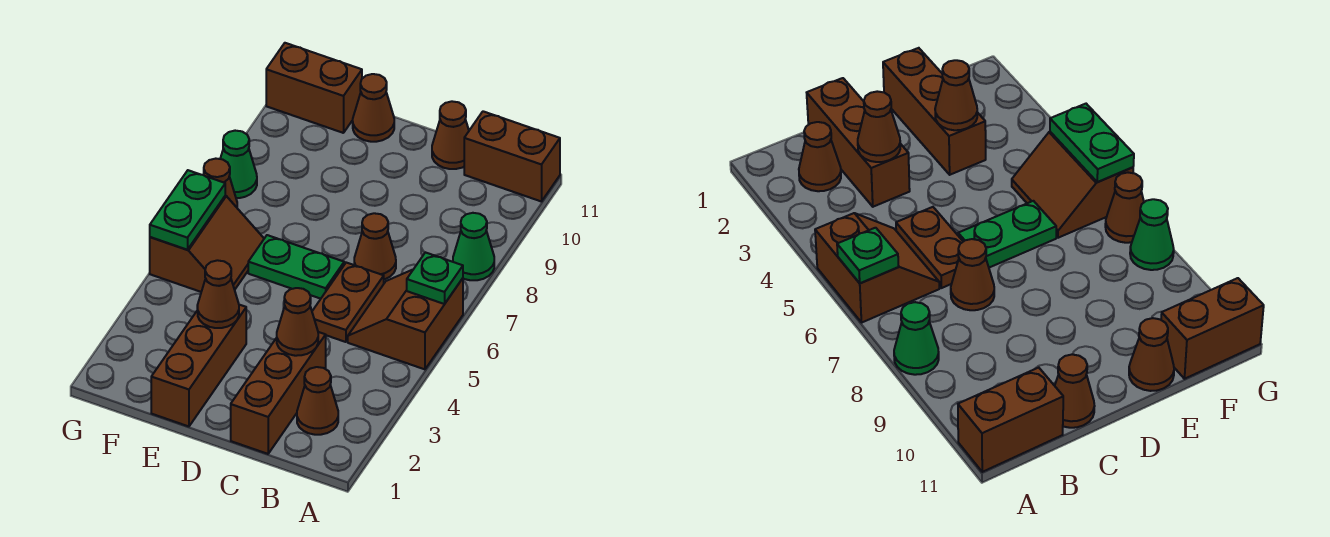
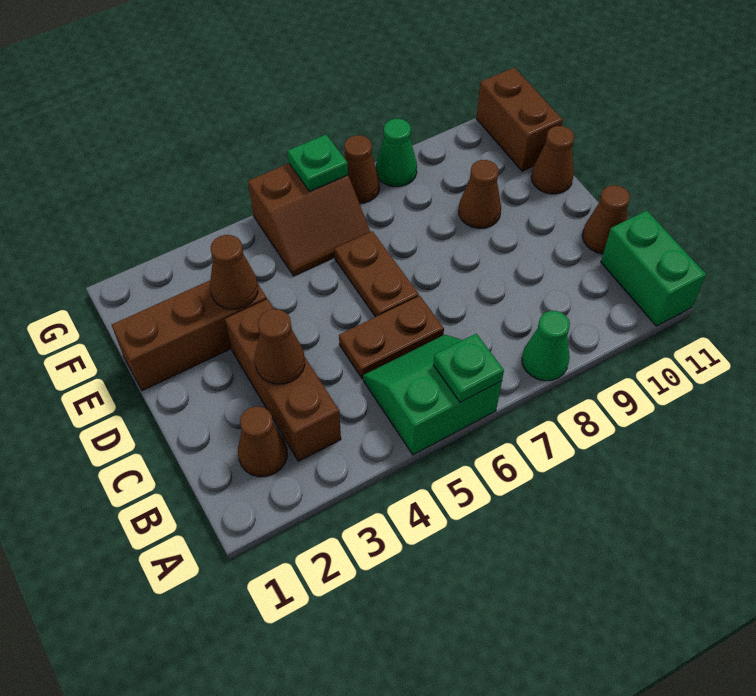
brown 2x2 slope [348,270,463,369] -> green 2x2 slope [363,335,502,455]
brown 1x2 brick [464,111,560,202] -> green 1x2 brick [601,211,706,326]
brown 1x3 brick [231,332,326,454] -> brown 1x3 brick turned to [225,299,341,461]
brown 1x1 cone [354,213,396,280] -> brown 1x1 cone moved to [459,160,501,228]
green 1x2 plate [248,235,344,299] -> brown 1x2 plate [334,231,419,317]
green 1x2 plate [150,170,225,250] -> green 1x1 plate [288,135,348,191]

